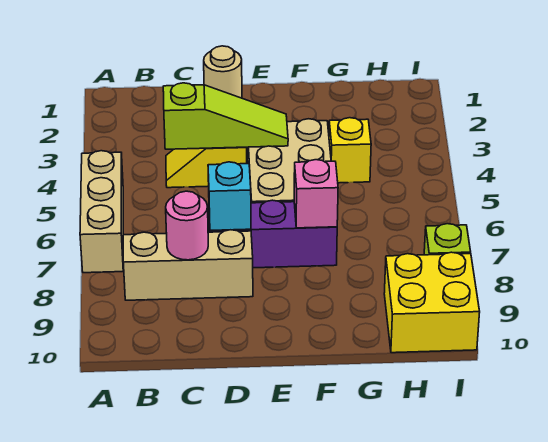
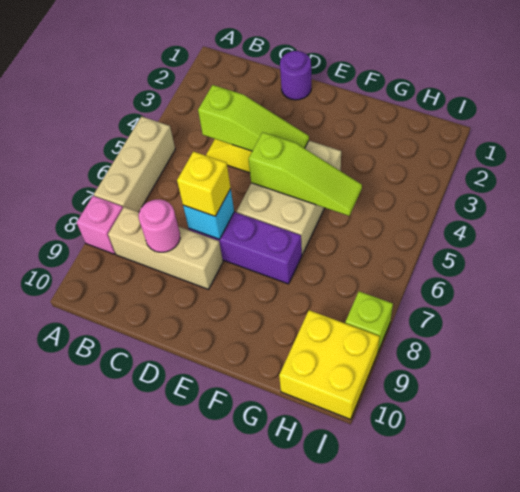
tan 1x1 round brick [204,46,242,98] -> purple 1x1 round brick [280,51,311,100]
none -> lime 1x3 slope [249,132,362,216]
pink 1x1 brick [294,160,338,228] -> pink 1x1 brick moved to [77,196,123,254]
yellow 1x1 brick [329,118,371,183] -> yellow 1x1 brick moved to [177,152,231,216]

